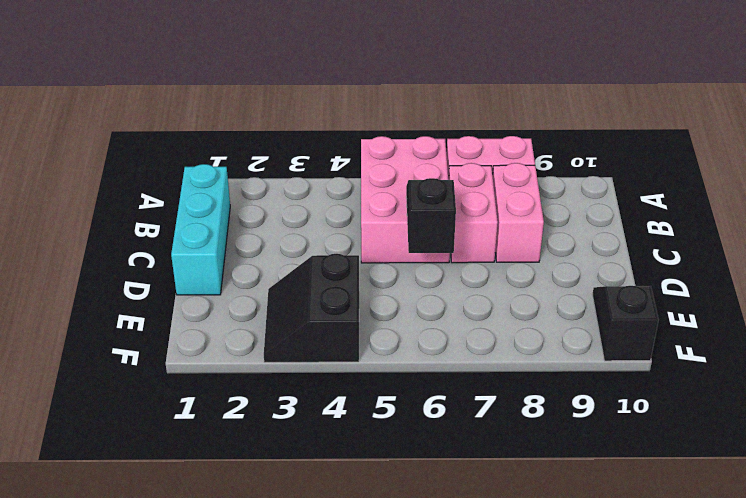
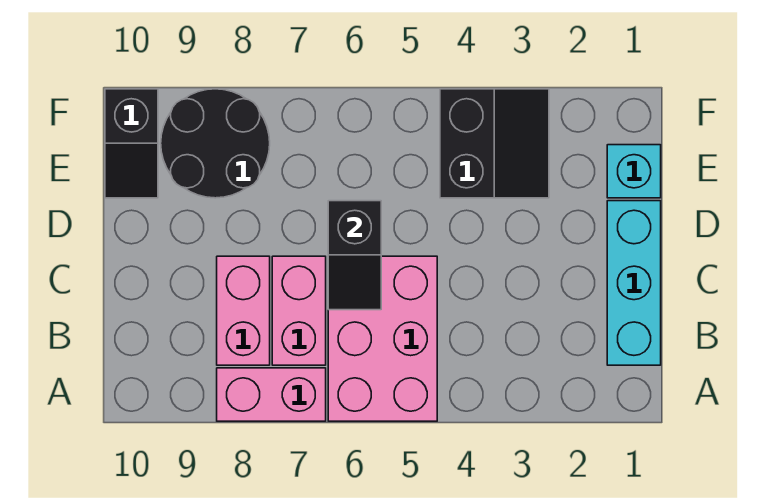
none -> cyan 1x1 brick [607,145,661,198]
none -> black 2x2 round brick [161,89,270,198]

